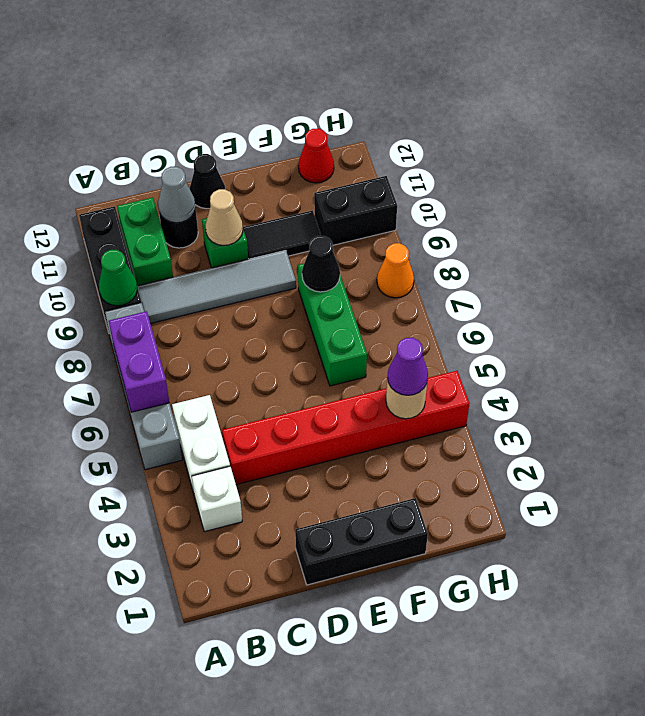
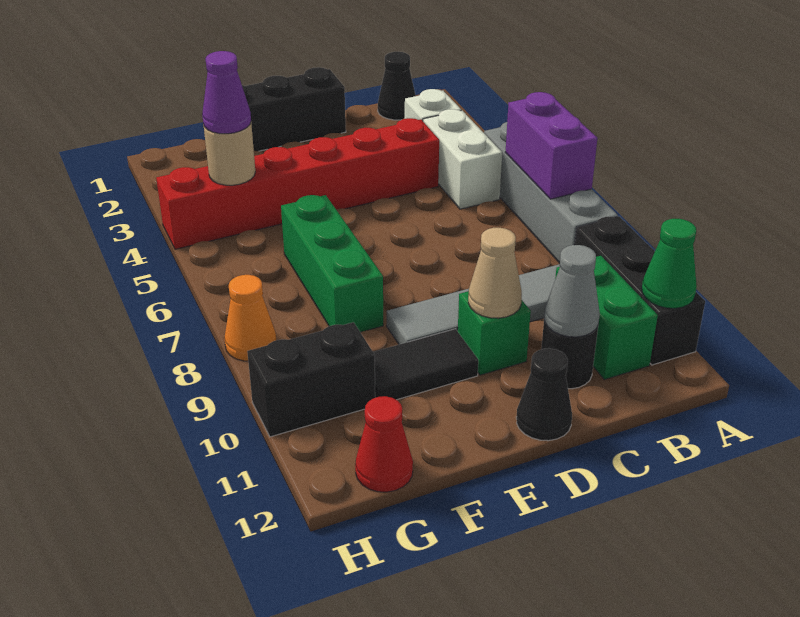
green 1x1 cone [99,250,137,306] -> green 1x1 cone moved to [642,219,697,308]
black 1x1 cone [302,236,340,292] -> black 1x1 cone moved to [378,52,416,120]

